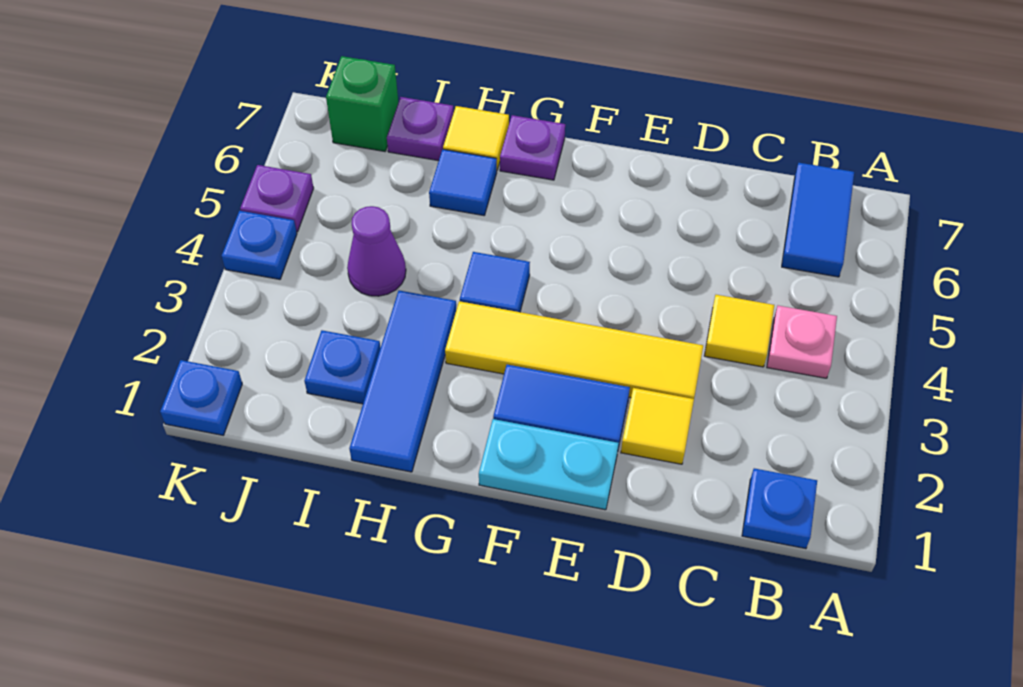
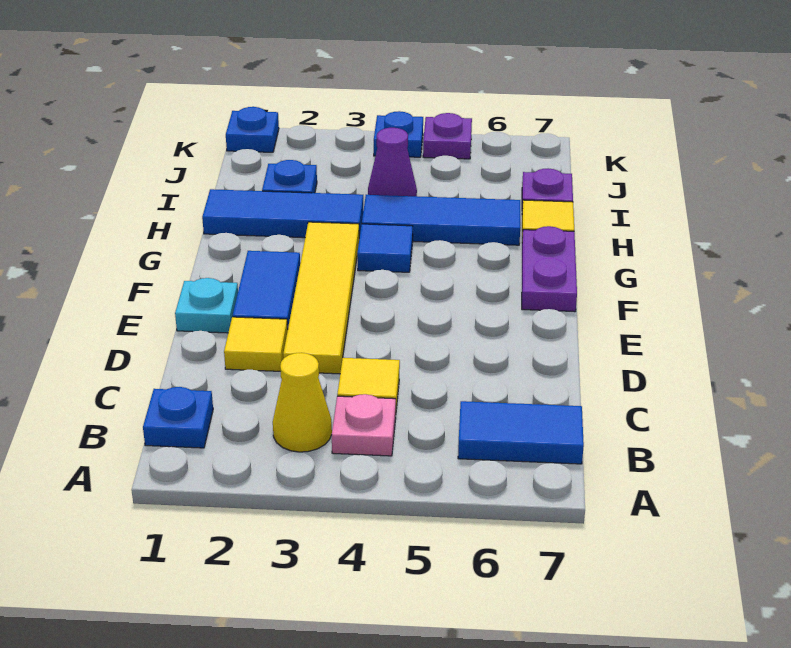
none -> yellow 1x1 cone [273,353,332,452]
cyan 1x2 plate [479,419,619,510] -> cyan 1x1 plate [175,278,238,333]
purple 1x1 plate [500,115,565,180] -> purple 1x2 plate [522,226,577,312]
blue 1x1 tile [429,149,497,215] -> blue 1x3 tile [362,195,520,245]
green 1x1 brick [326,56,398,151] -> none

